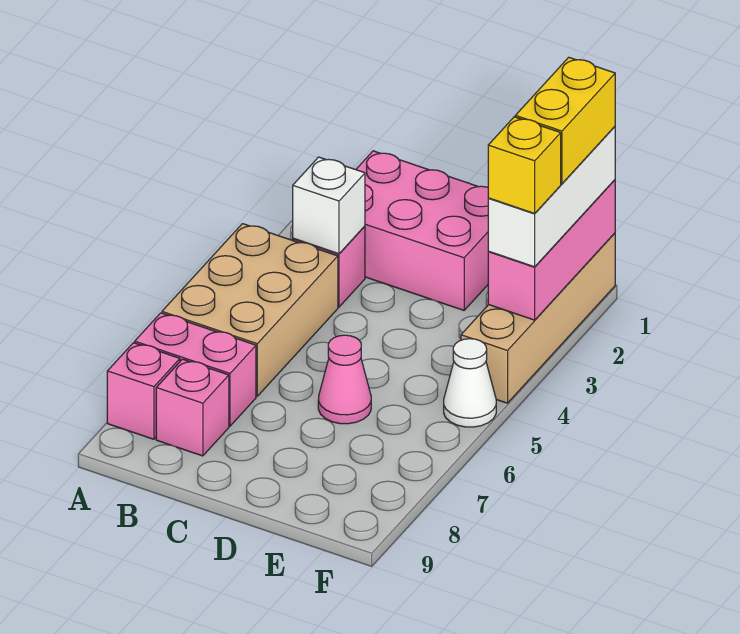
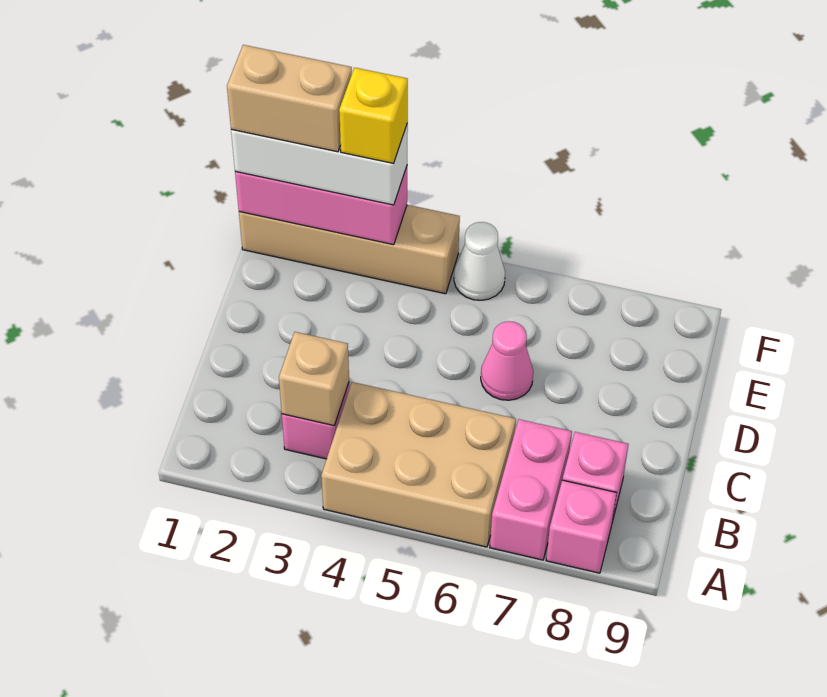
pink 2x3 brick [356,151,488,310] -> none
white 1x1 brick [293,157,365,254] -> tan 1x1 brick [279,332,349,426]
yellow 1x2 brick [515,57,615,184] -> tan 1x2 brick [227,45,352,152]

